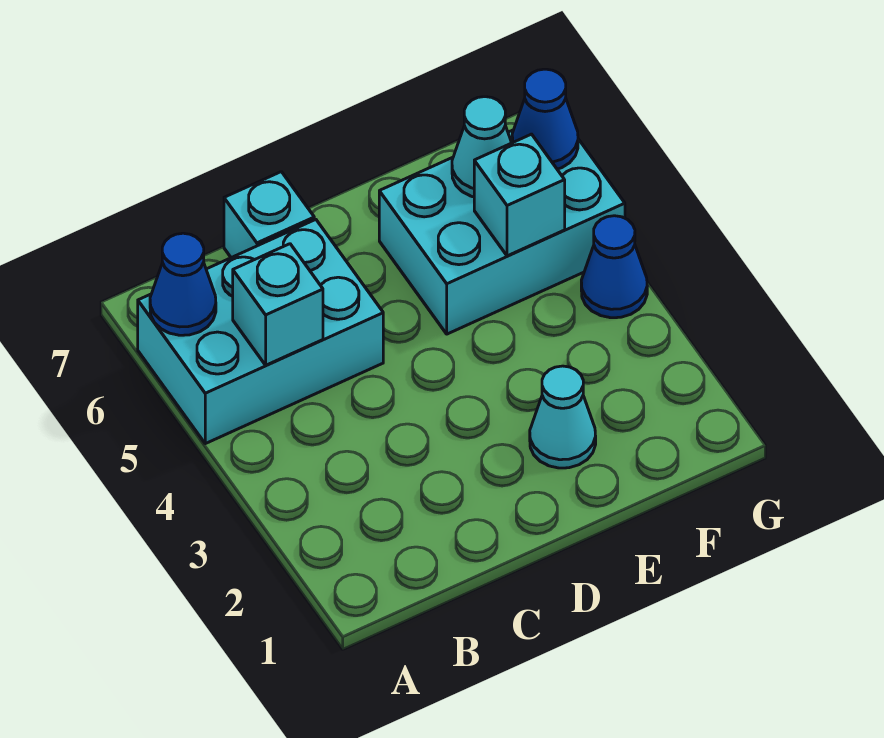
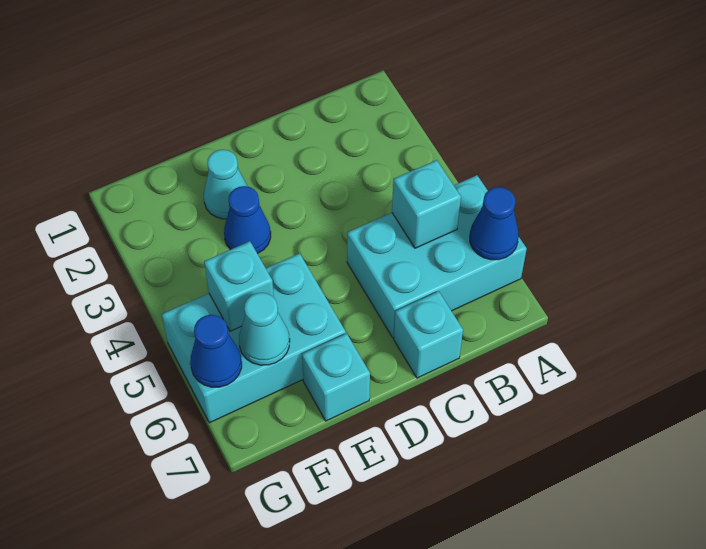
none -> cyan 1x1 brick [302,333,370,421]
blue 1x1 cone [581,216,647,318] -> blue 1x1 cone moved to [224,186,271,254]

